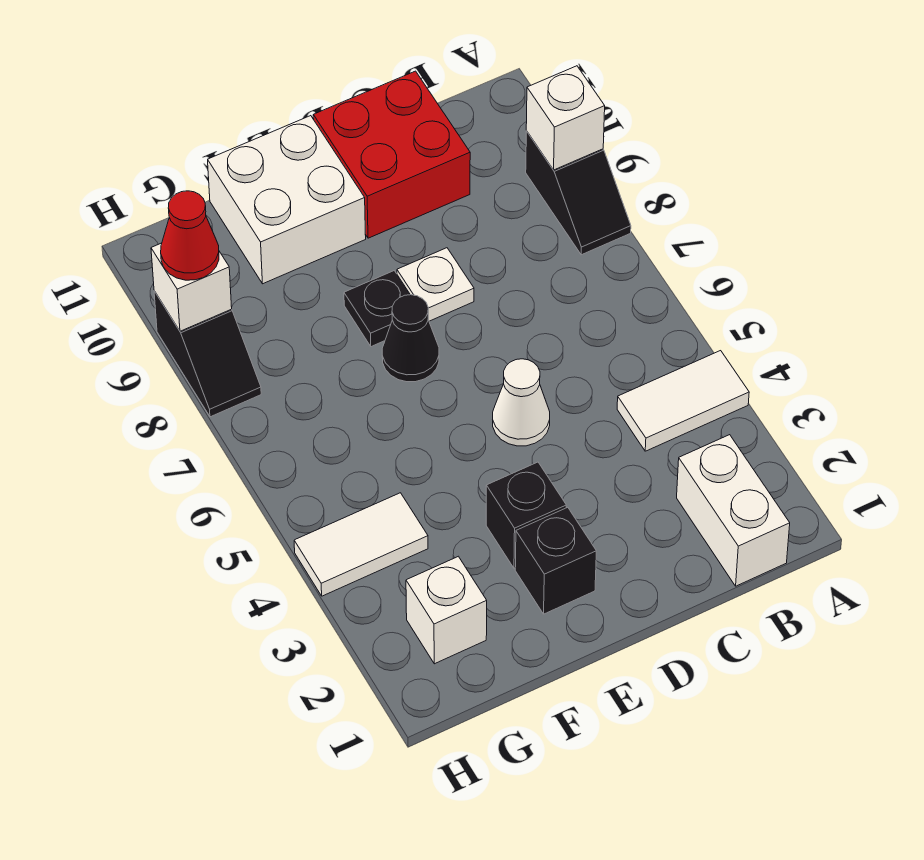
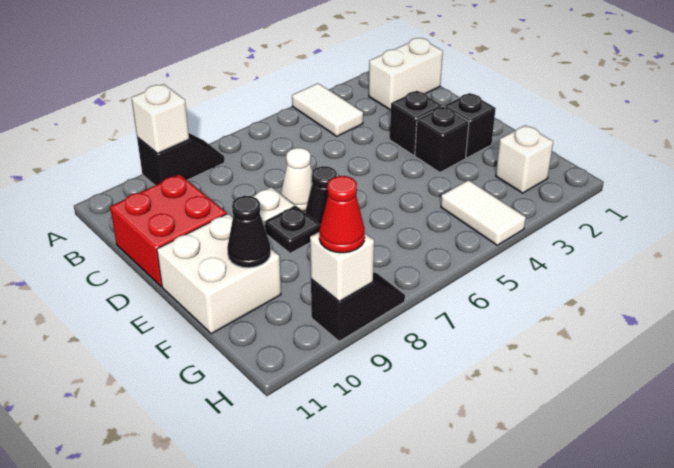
none -> black 1x1 brick [390,91,442,155]
white 1x1 cone [493,359,550,446] -> white 1x1 cone moved to [281,148,312,211]
none -> black 1x1 cone [227,196,271,268]

